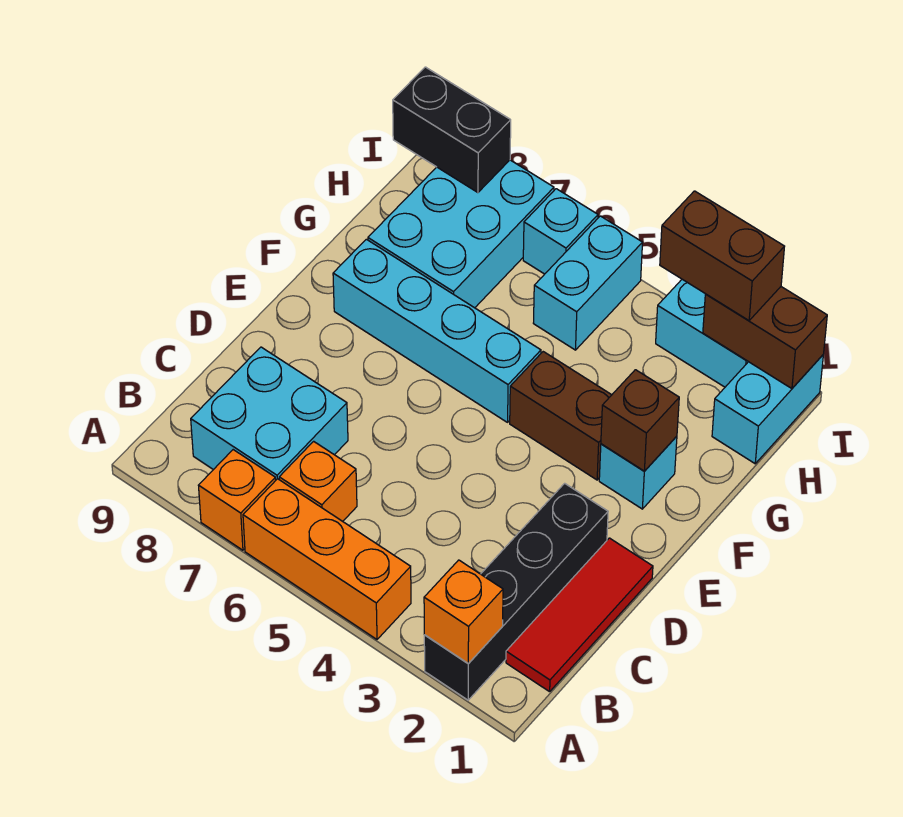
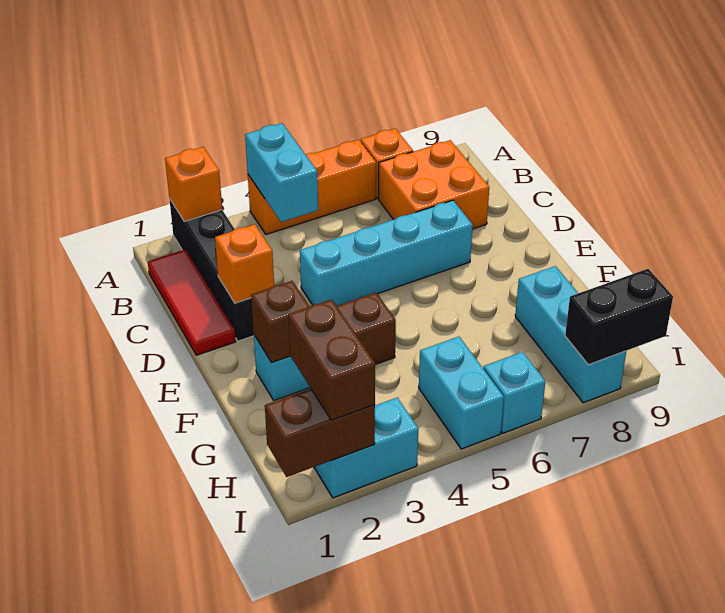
orange 1x1 brick [279,441,357,521] -> orange 1x1 brick moved to [215,224,274,303]
cyan 2x2 brick [191,347,348,480] -> orange 2x2 brick [378,140,489,229]
cyan 1x4 brick [333,239,541,422] -> cyan 1x4 brick moved to [300,200,473,306]
cyan 2x3 brick [368,160,554,308] -> cyan 1x3 brick [515,266,626,403]
cyan 1x2 brick [712,355,823,464] -> cyan 1x2 brick moved to [245,123,318,222]
brown 1x2 brick [660,191,785,321] -> brown 1x2 brick turned to [288,299,375,420]

